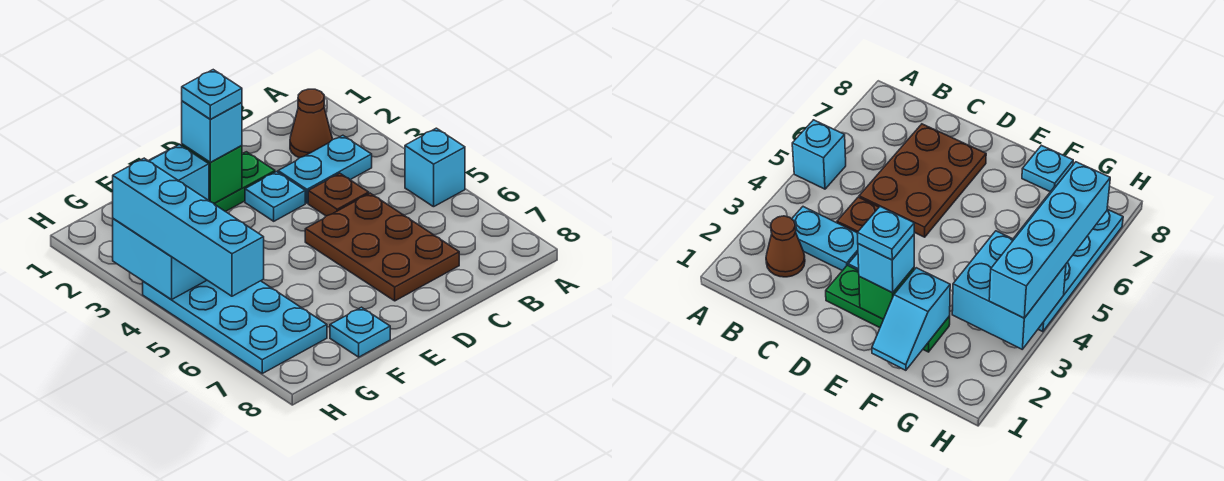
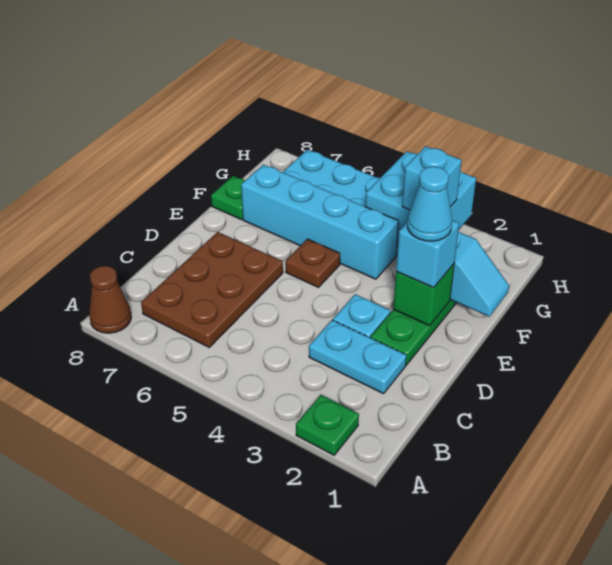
none -> green 1x1 plate [296,395,359,455]
cyan 1x1 brick [405,128,465,207] -> cyan 1x1 brick moved to [402,146,462,210]
brown 1x1 cone [290,89,332,158] -> brown 1x1 cone moved to [89,266,131,333]
cyan 1x2 plate [278,135,372,203] -> cyan 1x2 plate turned to [309,320,406,394]
brown 1x1 plate [308,173,369,216] -> brown 1x1 plate moved to [285,239,340,287]
brown 2x3 plate [305,193,459,301] -> brown 2x3 plate turned to [141,232,283,347]
cyan 1x1 plate [182,70,242,119] -> cyan 1x1 cone [407,167,452,241]
cyan 1x1 plate [330,307,390,357] -> green 1x1 plate [211,176,245,220]
cyan 1x4 brick [113,158,264,296] -> cyan 1x4 brick moved to [241,164,398,279]

